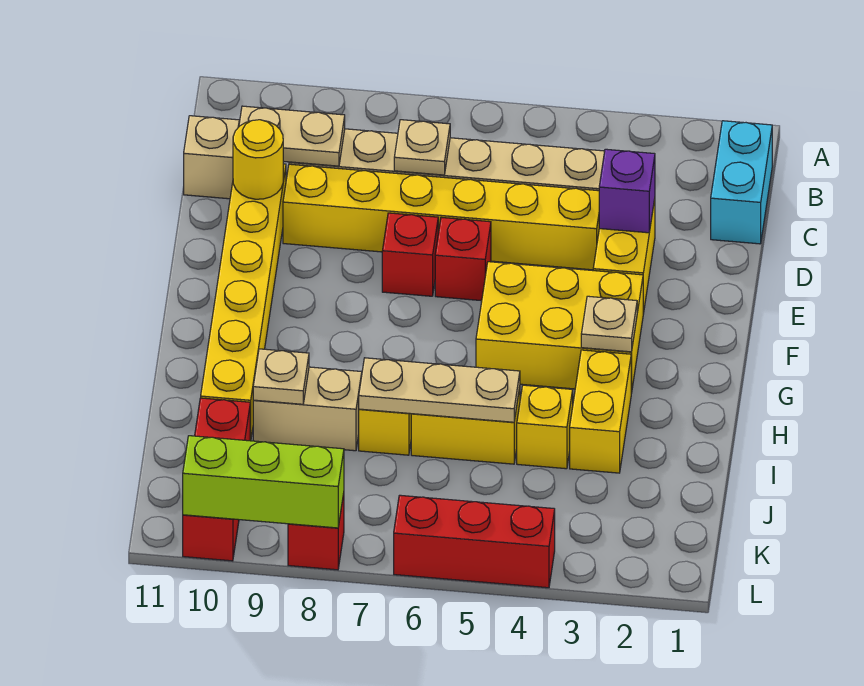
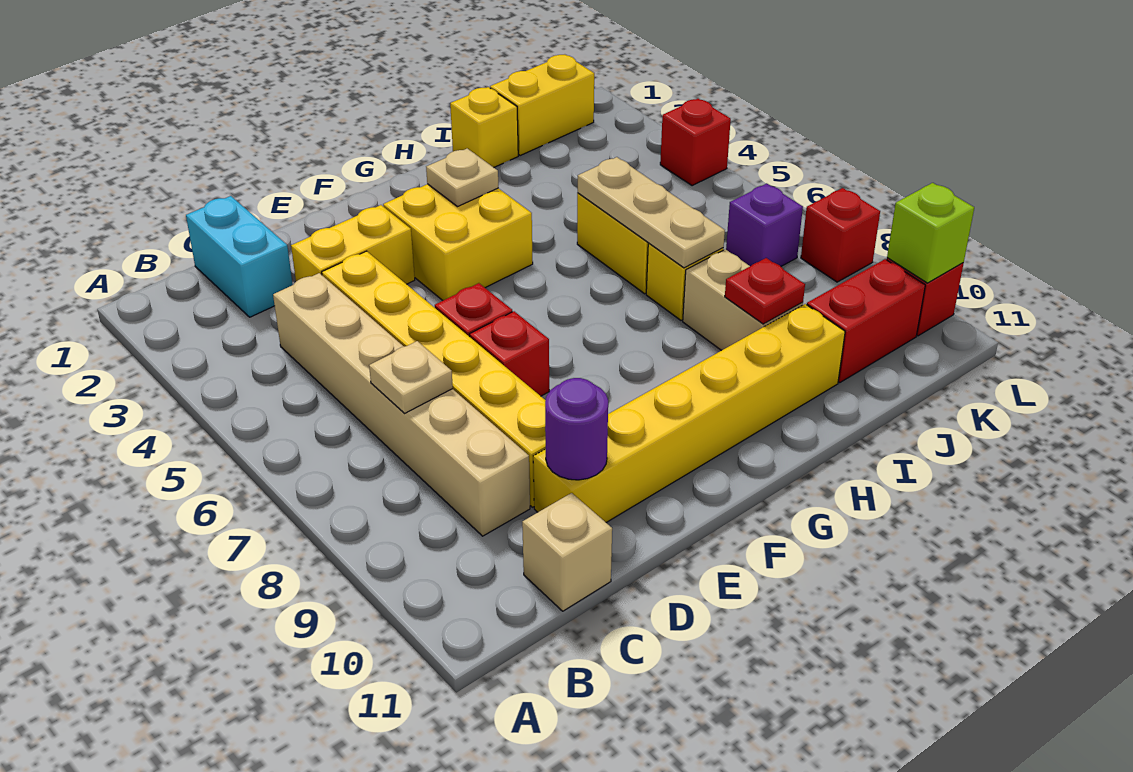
cyan 1x2 brick [711,121,772,244] -> cyan 1x2 brick turned to [186,196,293,317]
tan 1x2 plate [239,106,345,166] -> none
purple 1x1 brick [599,149,655,233] -> purple 1x1 brick moved to [726,184,803,266]
yellow 1x1 round brick [233,120,283,199] -> purple 1x1 round brick [545,378,608,480]
yellow 2x3 brick [476,262,643,393] -> yellow 2x2 brick [383,184,533,300]
yellow 1x2 brick [570,350,631,473] -> yellow 1x2 brick moved to [490,55,594,156]
yellow 1x1 brick [517,385,573,469] -> yellow 1x1 brick moved to [450,87,518,167]
tan 1x1 plate [253,349,309,404] -> red 1x1 plate [725,258,805,324]
red 1x3 brick [394,495,555,588] -> red 1x1 brick [660,99,731,186]
lime 1x3 brick [183,436,344,528] -> lime 1x1 brick [887,183,974,283]

